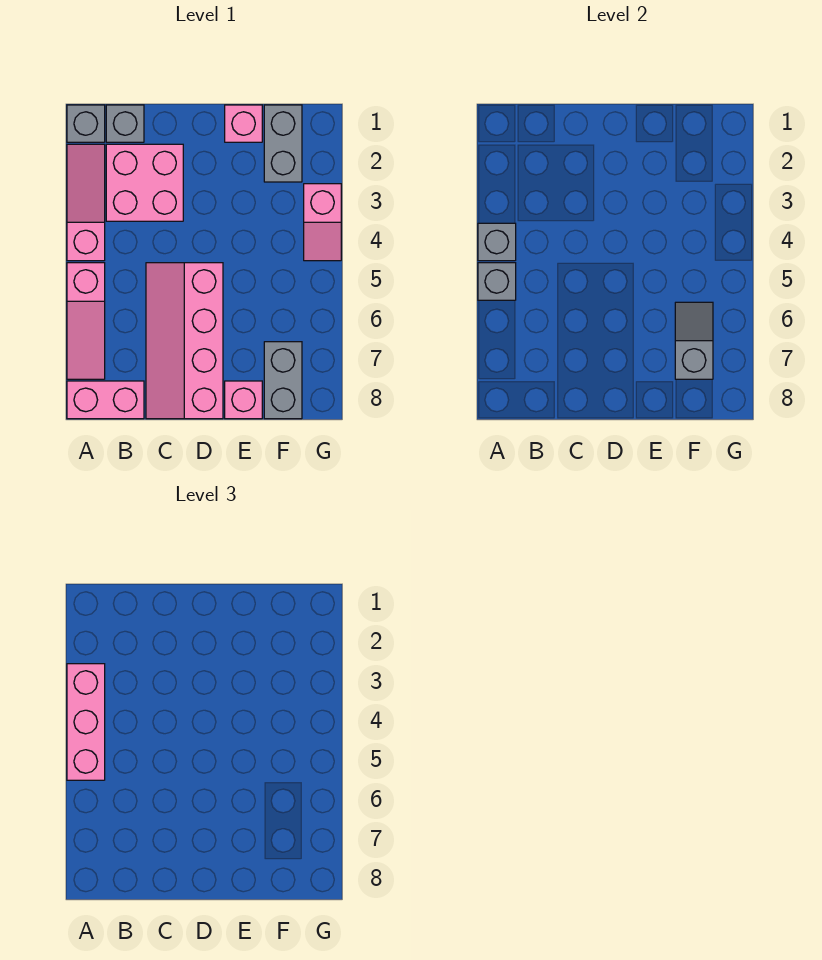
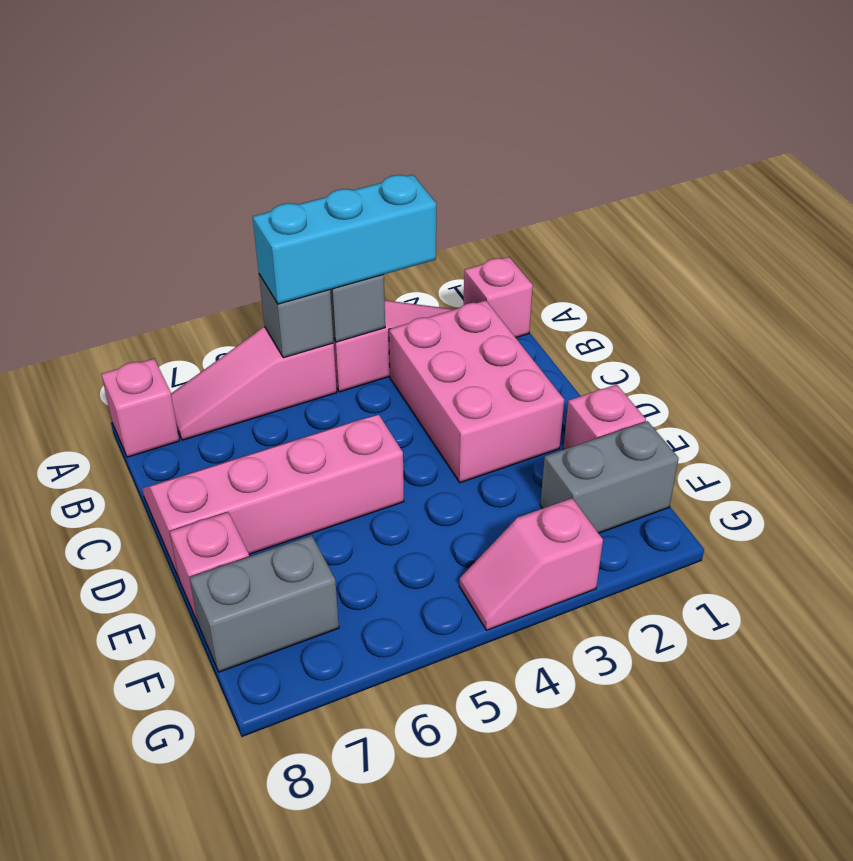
grey 1x1 brick [67,105,105,142] -> pink 1x1 brick [464,257,533,338]
pink 1x3 brick [67,664,105,780] -> cyan 1x3 brick [253,175,436,304]
pink 1x2 brick [67,381,144,419] -> pink 1x1 brick [101,359,179,457]
grey 1x1 brick [106,105,144,142] -> none
pink 2x2 brick [106,144,183,221] -> pink 2x3 brick [389,300,564,483]
grey 1x2 slope [675,302,713,379] -> none

